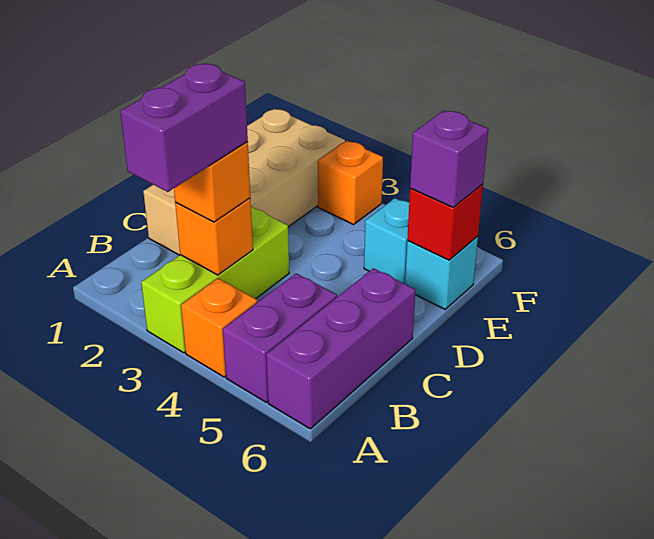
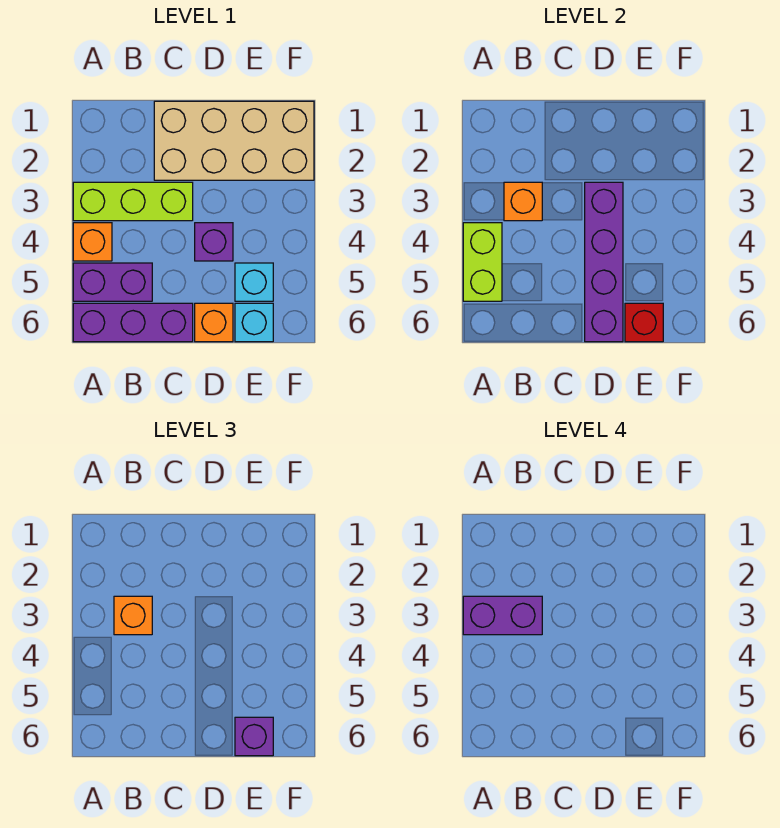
none -> lime 1x2 brick [463,223,502,301]
none -> purple 1x4 brick [585,182,623,342]
none -> purple 1x1 brick [195,223,233,261]
orange 1x1 brick [318,141,383,225] -> orange 1x1 brick moved to [195,303,233,342]

